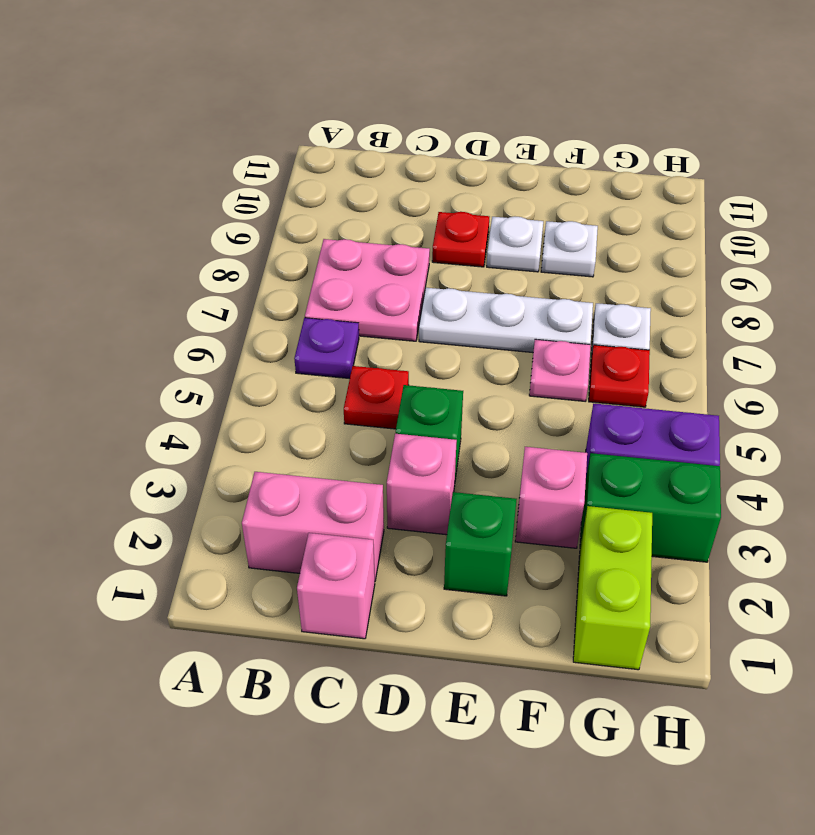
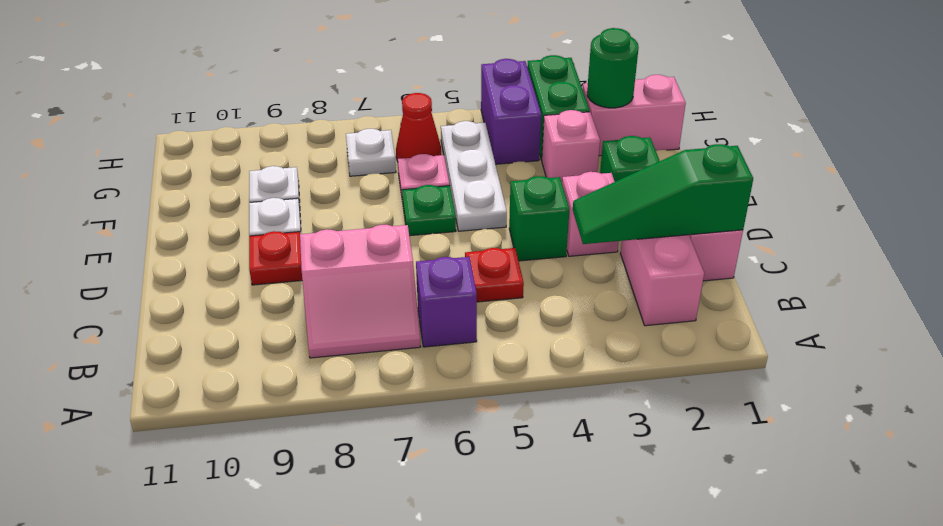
purple 1x1 plate [294,318,359,379] -> purple 1x1 brick [416,257,477,347]
pink 2x2 plate [305,239,430,341] -> pink 2x2 slope [300,225,421,358]
none -> green 1x3 slope [573,144,753,244]
white 1x3 plate [419,288,593,353] -> white 1x3 plate moved to [441,121,507,231]
none -> green 1x1 plate [402,185,456,236]
lime 1x2 brick [573,506,652,670] -> pink 1x2 brick [582,75,686,156]
none -> green 1x1 round brick [587,28,639,108]
red 1x1 plate [589,345,650,407] -> red 1x1 cone [396,93,441,161]

